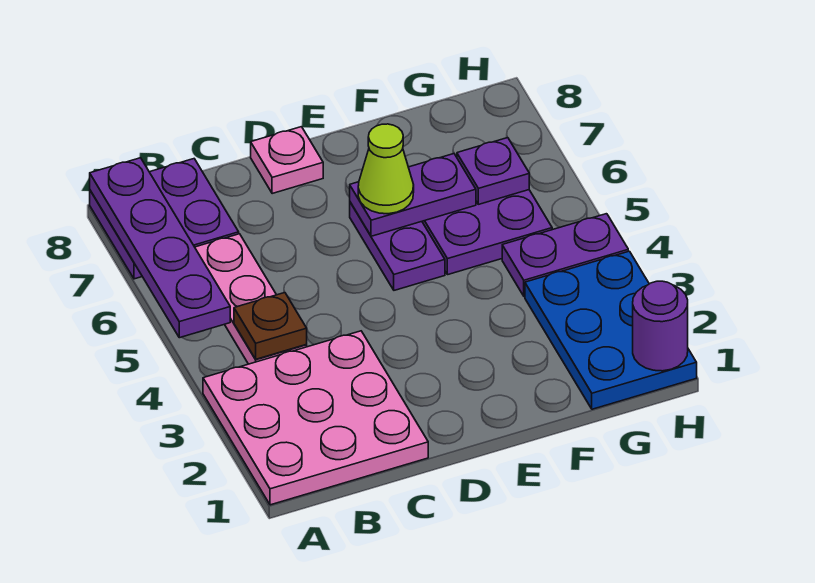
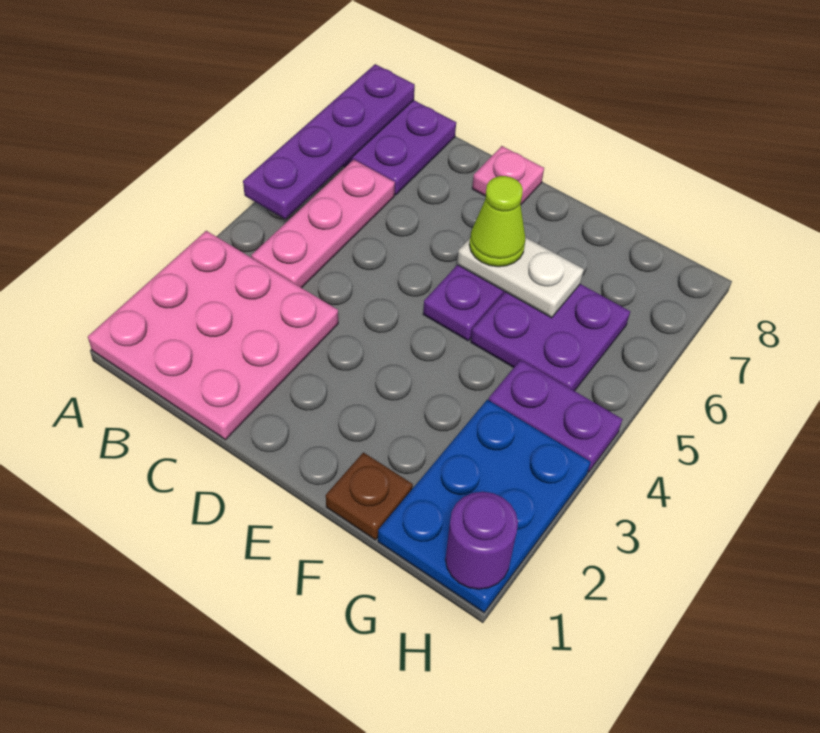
brown 1x1 plate [234,293,307,359] -> brown 1x1 plate moved to [326,452,413,540]
purple 1x2 plate [350,154,476,236] -> white 1x2 plate [457,237,584,318]
purple 1x1 plate [457,138,529,204] -> none

